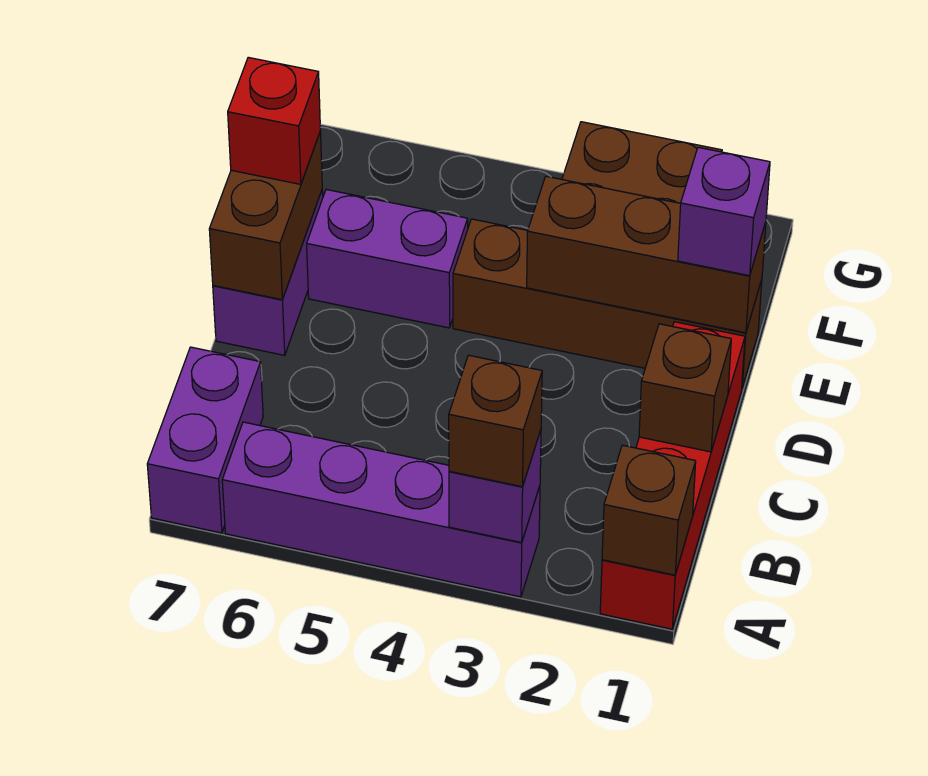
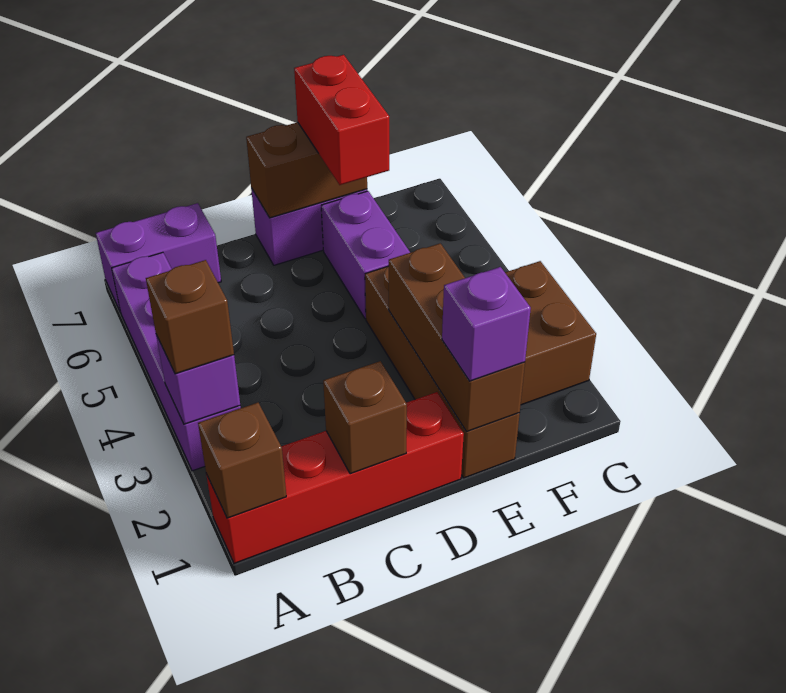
red 1x1 brick [228,57,320,184] -> red 1x2 brick [294,55,389,185]

